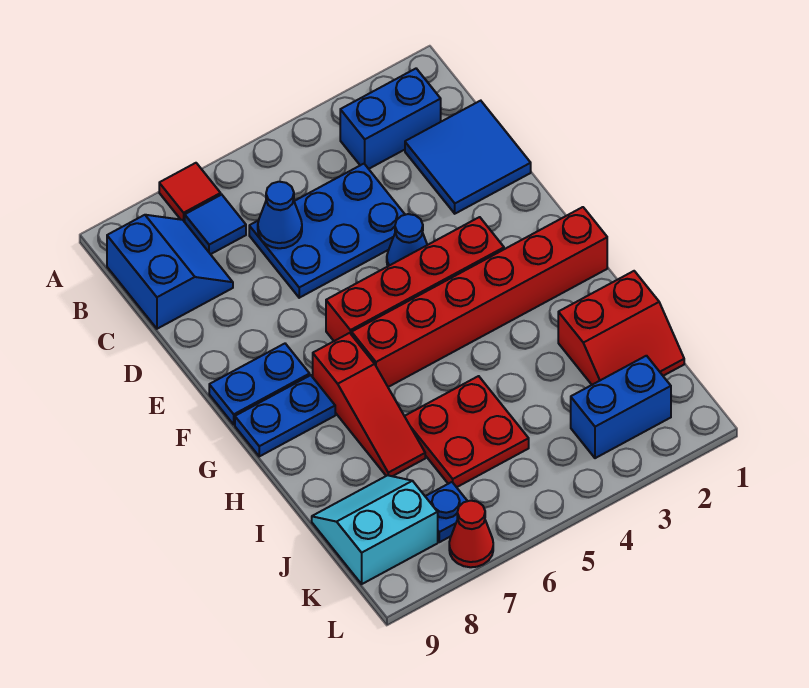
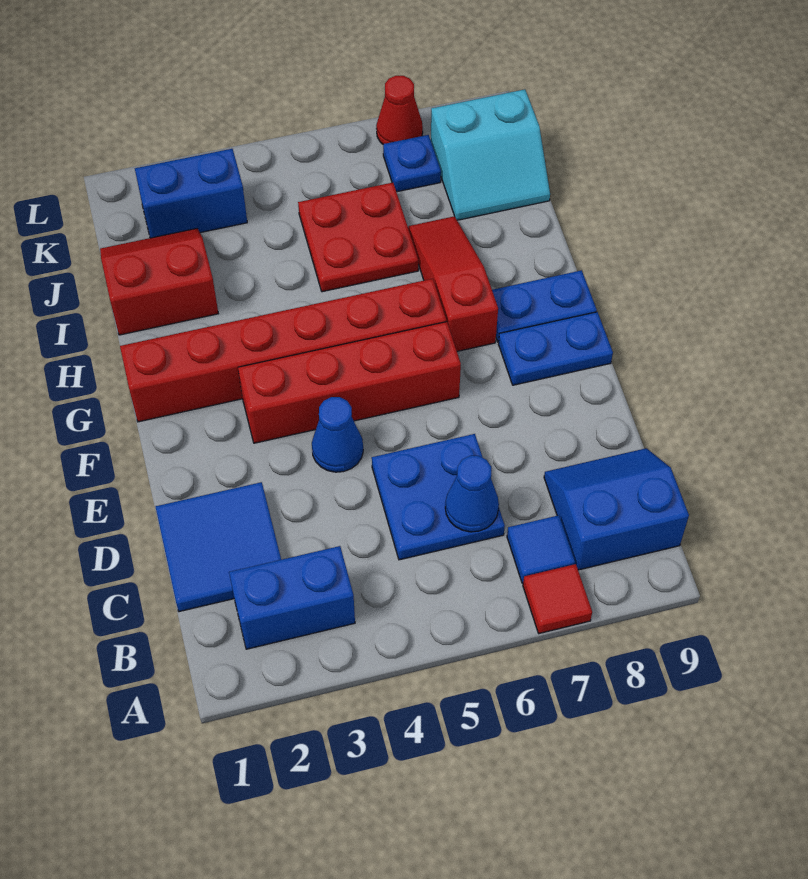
blue 2x2 slope [107,215,233,329] -> blue 2x2 slope turned to [544,448,689,570]
blue 2x3 plate [249,164,405,298] -> blue 2x2 plate [372,434,505,560]

